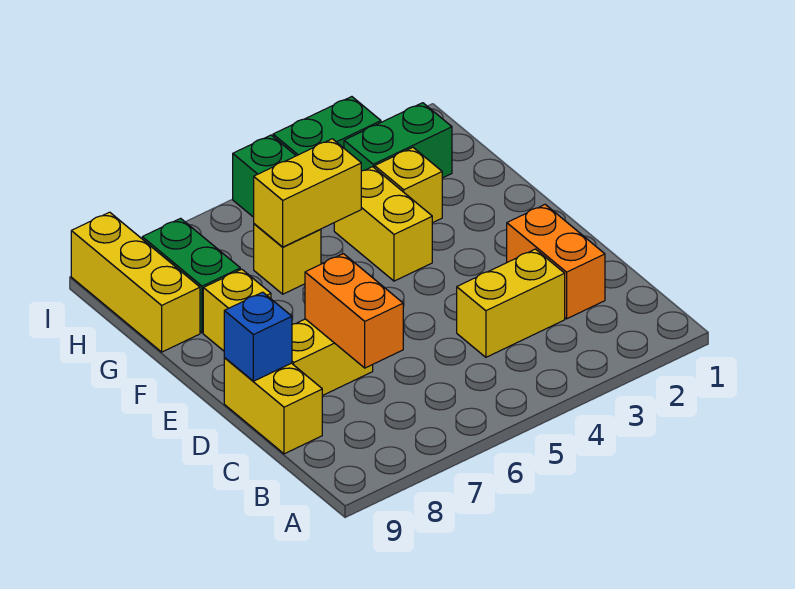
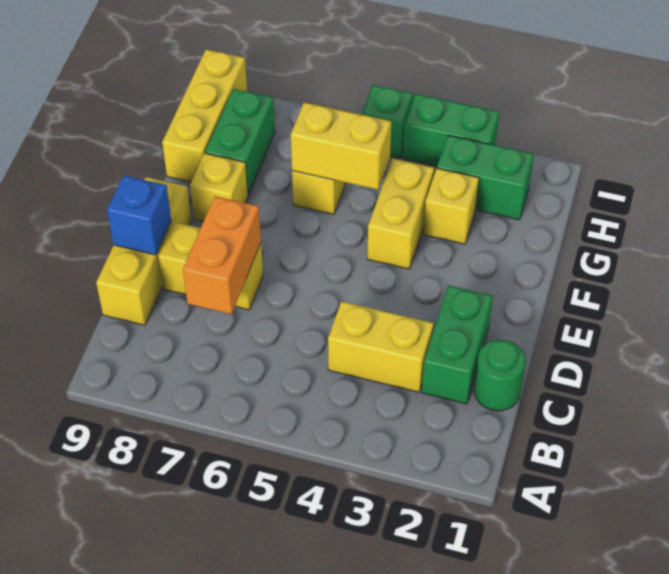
none -> green 1x1 round brick [474,340,526,411]
orange 1x2 brick [507,205,605,319] -> green 1x2 brick [422,285,493,404]
yellow 1x2 brick [224,358,322,454] -> yellow 1x3 brick [96,177,191,325]

